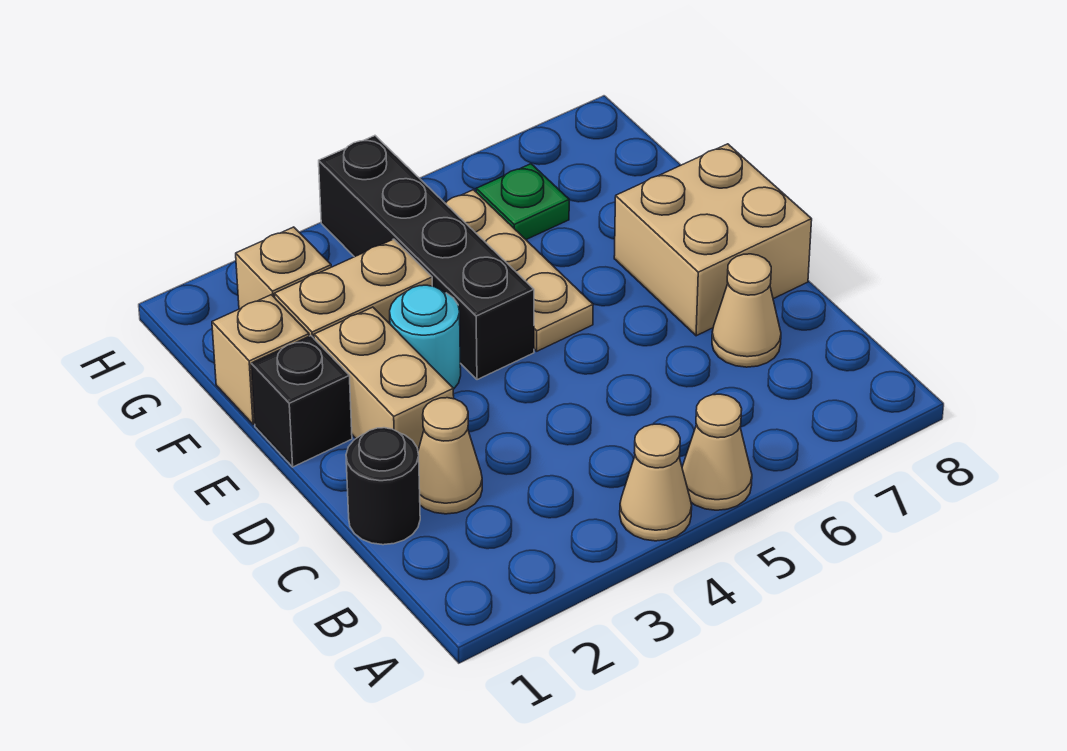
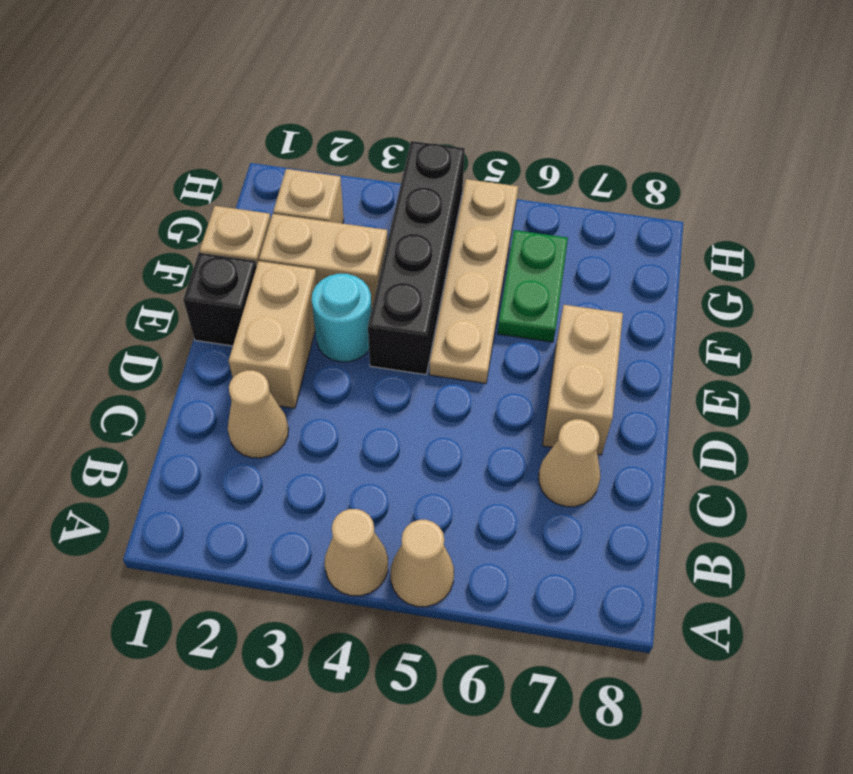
black 1x1 round brick [346,428,420,545] -> none
tan 2x2 brick [614,144,812,336] -> tan 1x2 brick [542,305,623,455]
tan 1x3 plate [445,190,593,351] -> tan 1x4 plate [429,179,518,383]
green 1x1 plate [476,164,569,240] -> green 1x2 plate [497,230,568,342]

